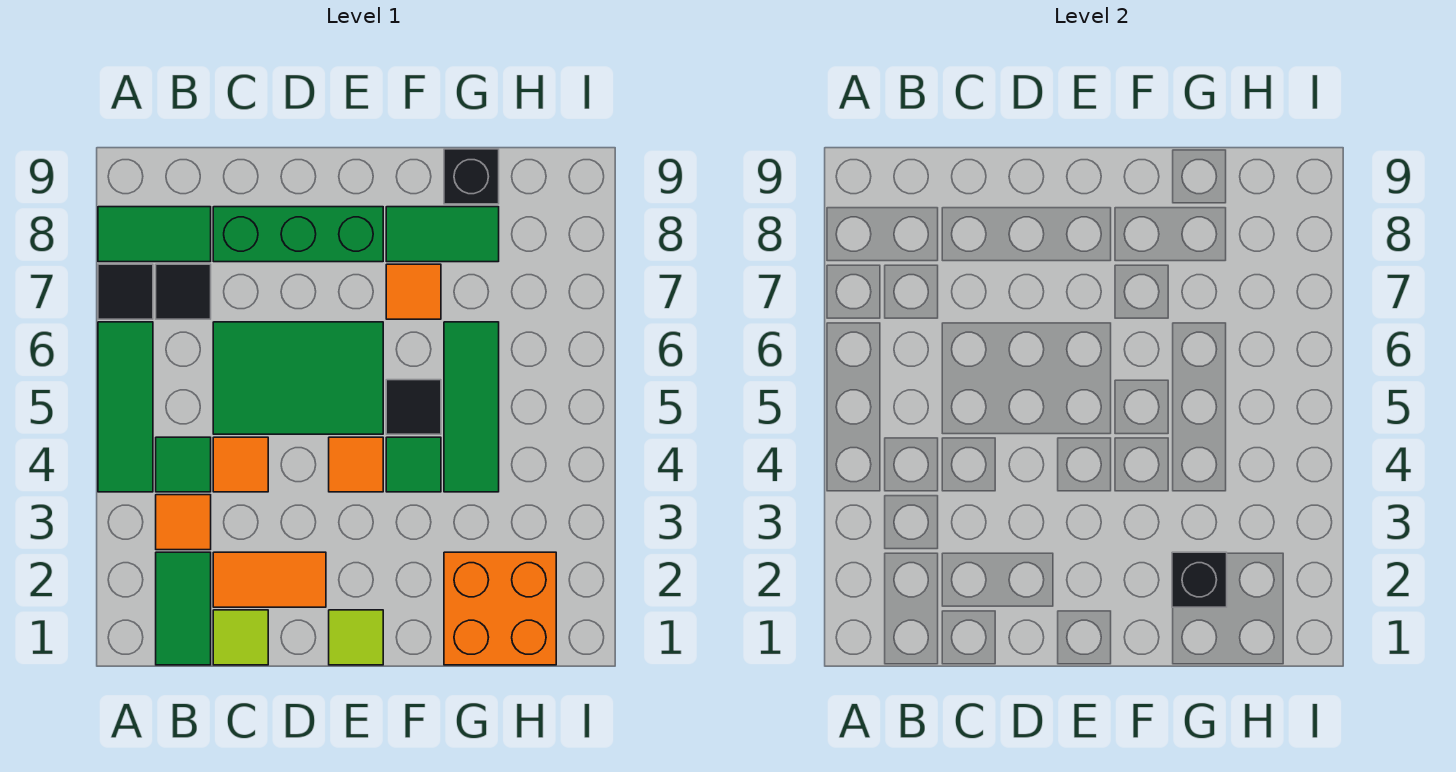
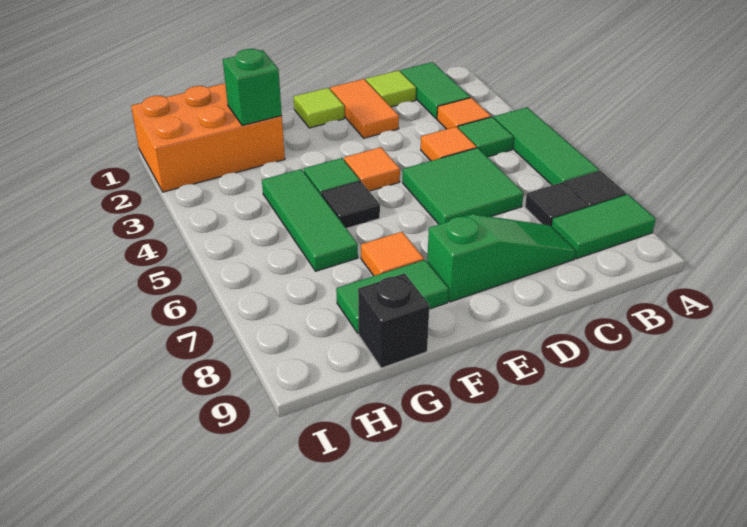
orange 1x2 tile [213,552,326,607] -> orange 1x2 tile turned to [330,79,399,138]
green 2x3 tile [213,322,383,434] -> green 2x2 tile [403,148,524,224]
green 1x3 brick [213,207,383,262] -> green 1x3 slope [427,214,576,302]
orange 2x2 brick [444,552,556,665] -> orange 2x3 brick [131,83,285,192]
black 1x1 brick [1172,552,1227,607] -> green 1x1 brick [223,49,282,125]

